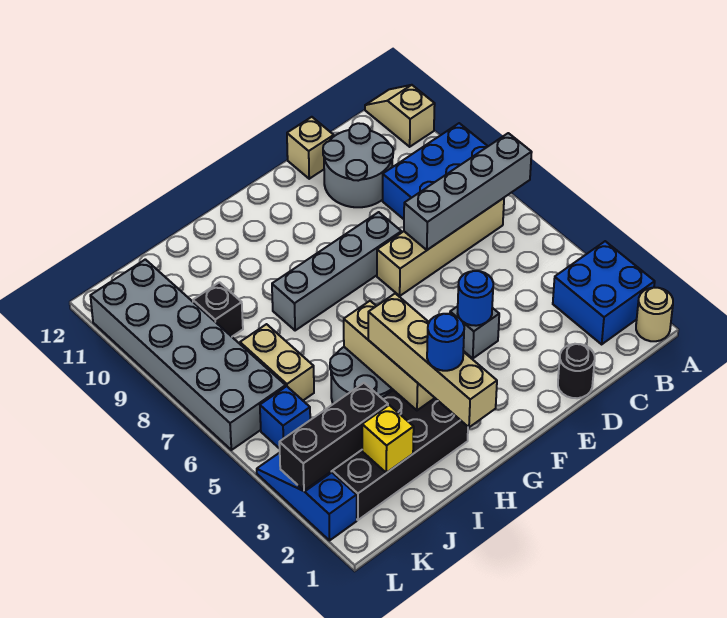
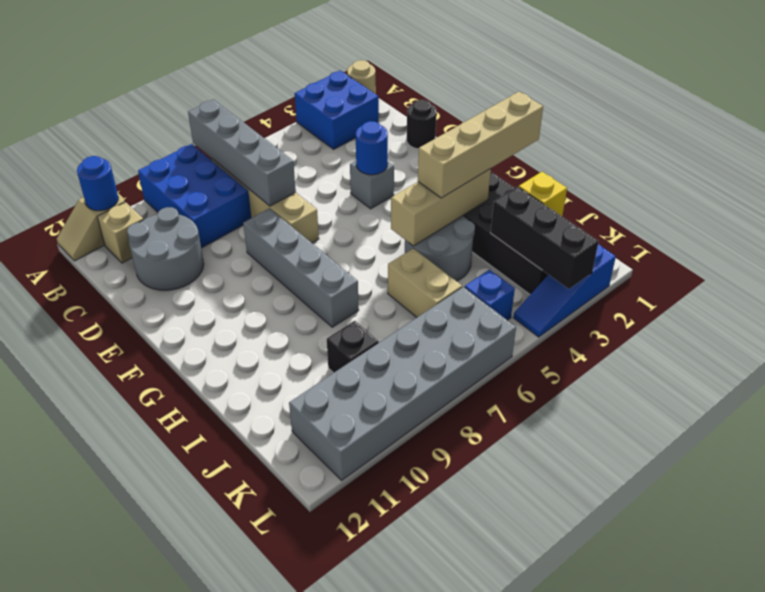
tan 1x1 brick [287,117,334,179] -> tan 1x1 brick moved to [97,202,144,263]
blue 1x1 round brick [427,314,464,371] -> blue 1x1 round brick moved to [77,156,118,211]
tan 1x2 brick [240,324,314,400] -> tan 1x2 brick turned to [388,248,462,317]

